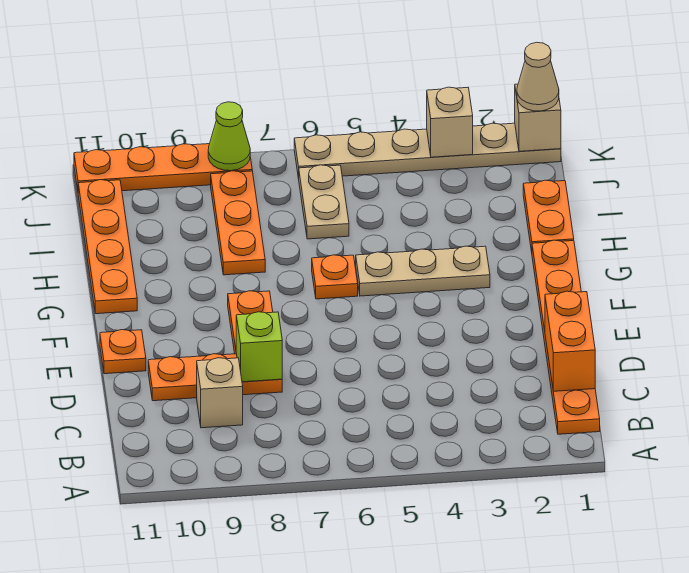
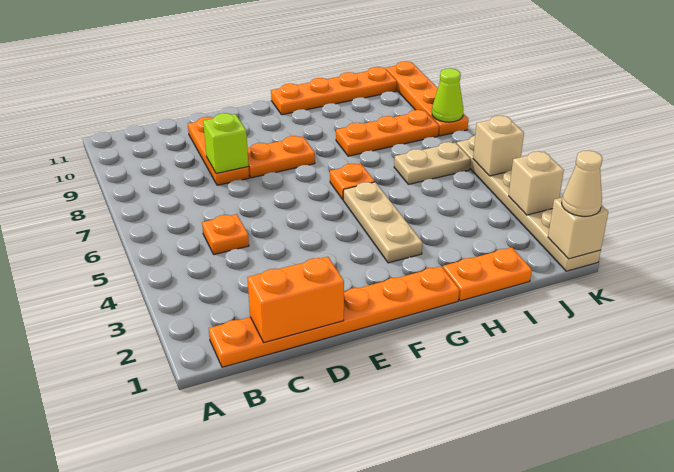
tan 1x1 brick [197,358,243,428] -> tan 1x1 brick moved to [473,116,524,176]
orange 1x1 plate [100,330,146,374] -> orange 1x1 plate moved to [202,214,249,255]

